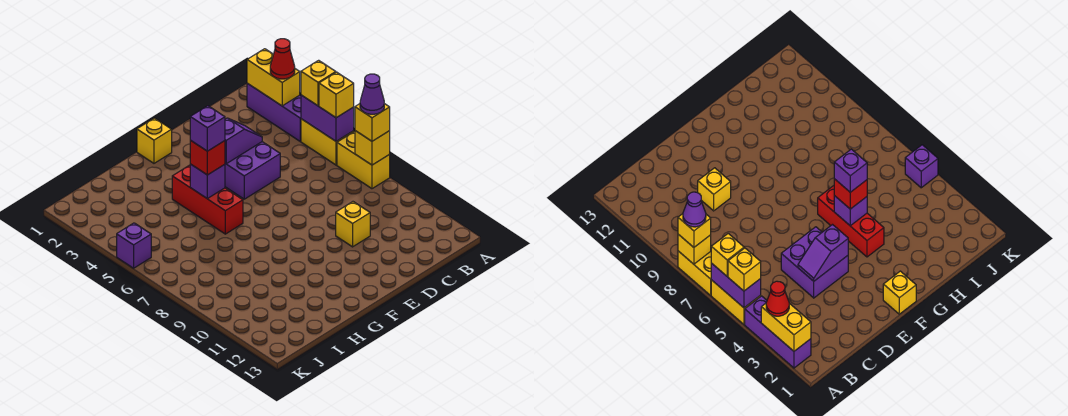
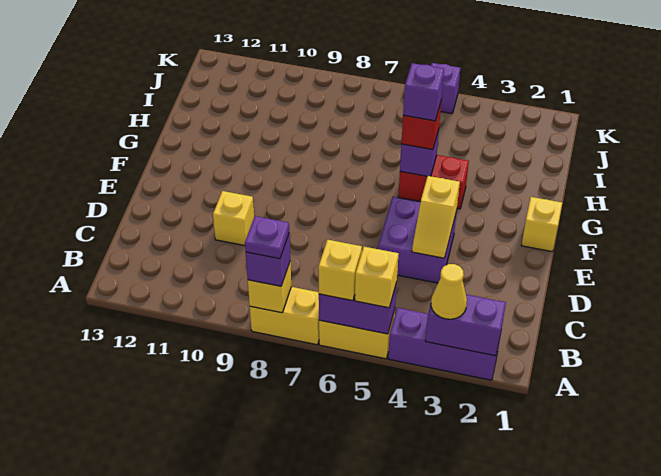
yellow 1x2 brick [247,49,300,106] -> purple 1x2 brick [425,288,506,356]
red 1x1 cone [270,39,295,79] -> yellow 1x1 cone [431,264,467,319]
yellow 1x1 brick [355,104,390,141] -> purple 1x1 brick [246,234,290,286]
purple 1x1 cone [360,74,384,114] -> purple 1x1 plate [245,216,289,259]
purple 1x2 slope [225,118,262,164] -> yellow 1x2 slope [412,176,460,258]
red 1x3 brick [172,165,243,234] -> red 1x2 brick [398,155,469,209]

